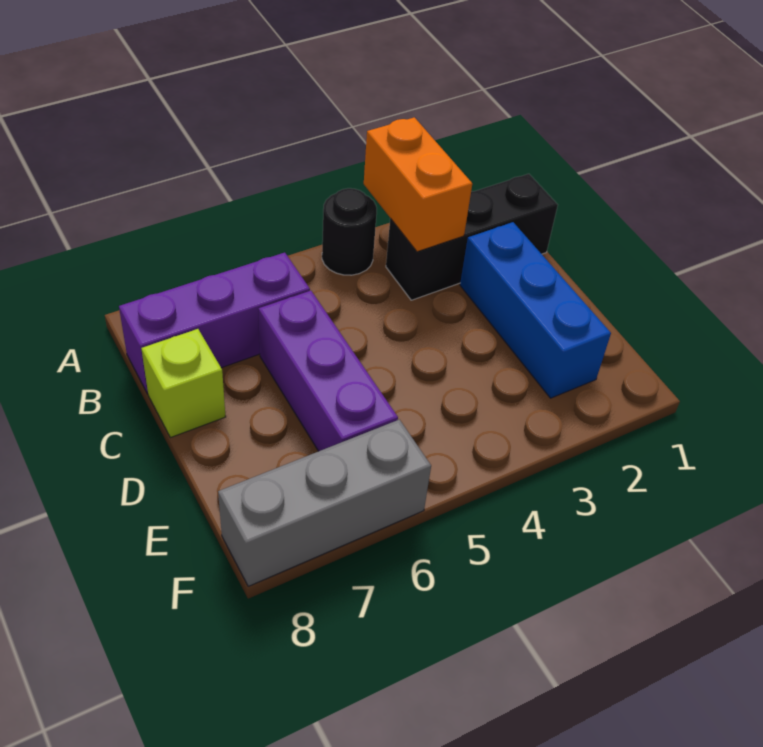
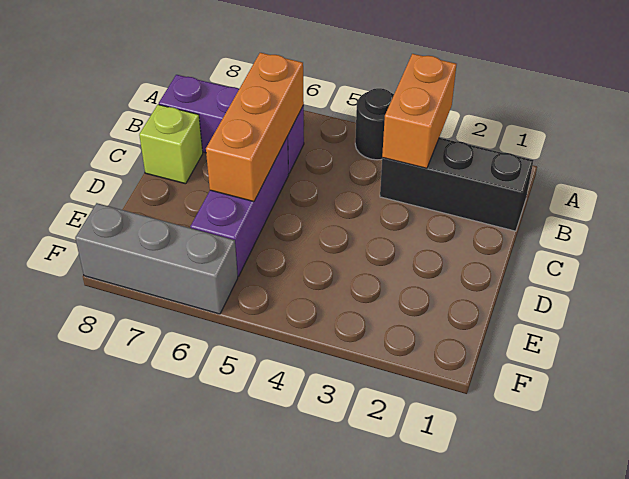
none -> orange 1x3 brick [206,53,304,202]
blue 1x3 brick [460,222,611,398] -> none

